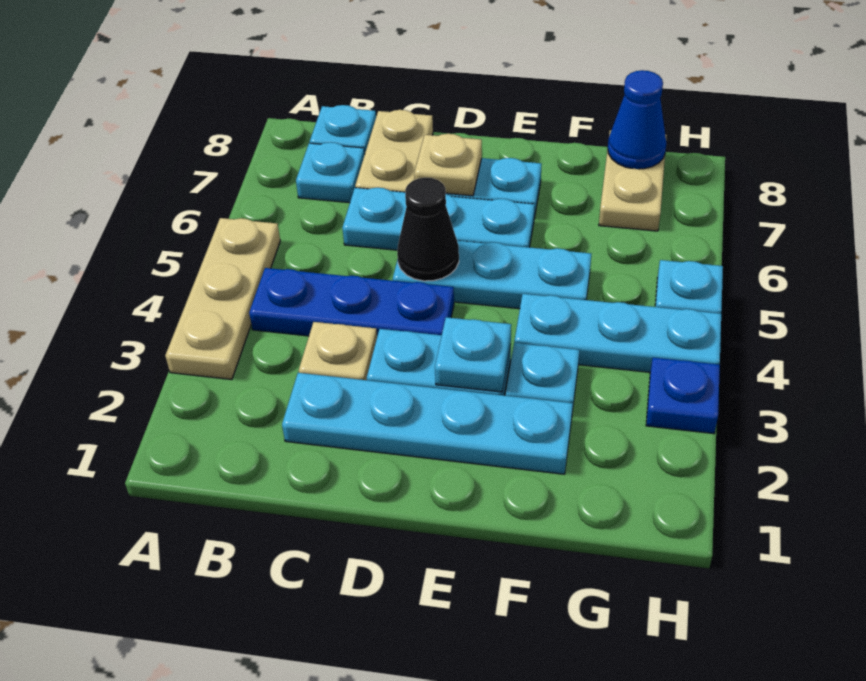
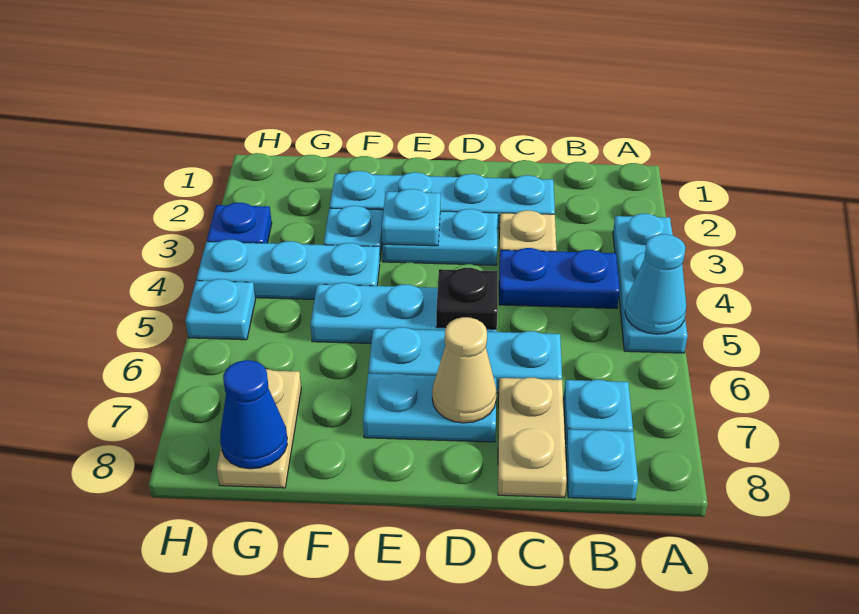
tan 1x3 plate [165,218,280,380] -> cyan 1x3 plate [613,214,688,353]
none -> cyan 1x1 cone [625,234,686,334]
blue 1x3 plate [249,268,454,336] -> blue 1x2 plate [499,248,620,308]
black 1x1 cone [397,178,459,281] -> black 1x1 plate [436,268,498,329]
tan 1x1 plate [414,134,482,196] -> tan 1x1 cone [432,317,497,423]

